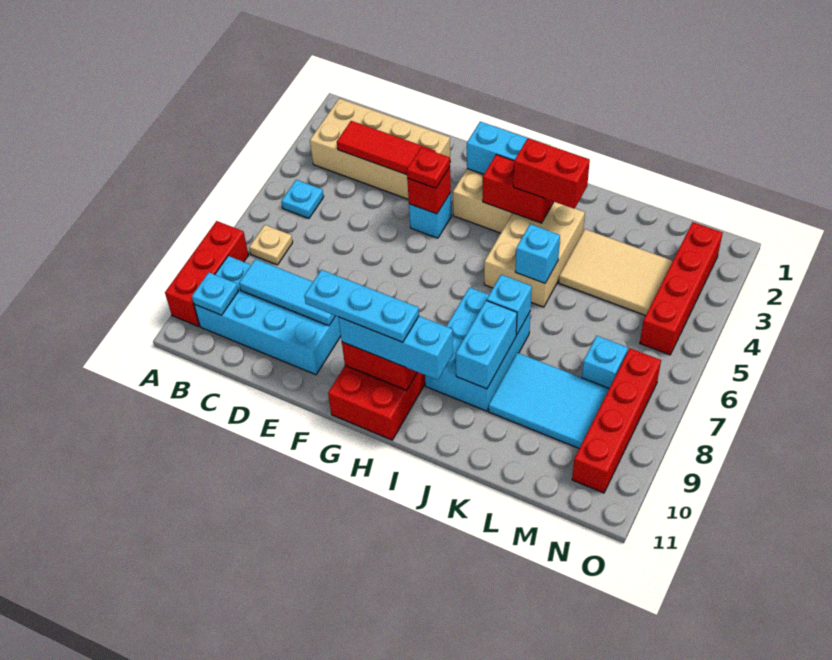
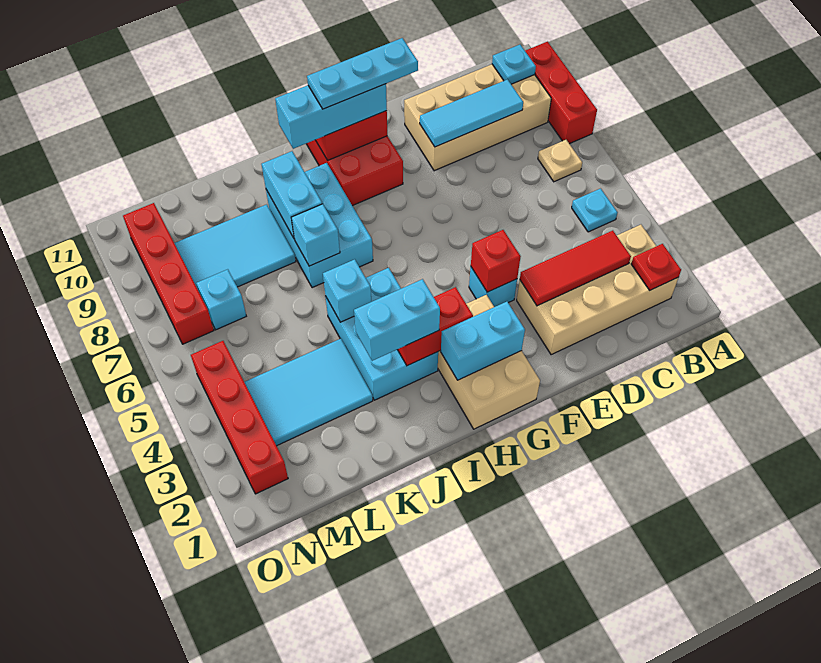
cyan 2x4 brick [194,256,341,375] -> tan 2x4 brick [404,64,551,171]
red 1x1 plate [407,147,450,188] -> red 1x1 plate moved to [631,244,681,290]
tan 2x3 brick [484,202,585,307] -> cyan 2x3 brick [325,268,438,400]
red 1x2 brick [513,138,590,209] -> cyan 1x2 brick [354,279,440,361]
tan 2x3 tile [559,229,673,316] -> cyan 2x3 tile [244,339,373,446]

